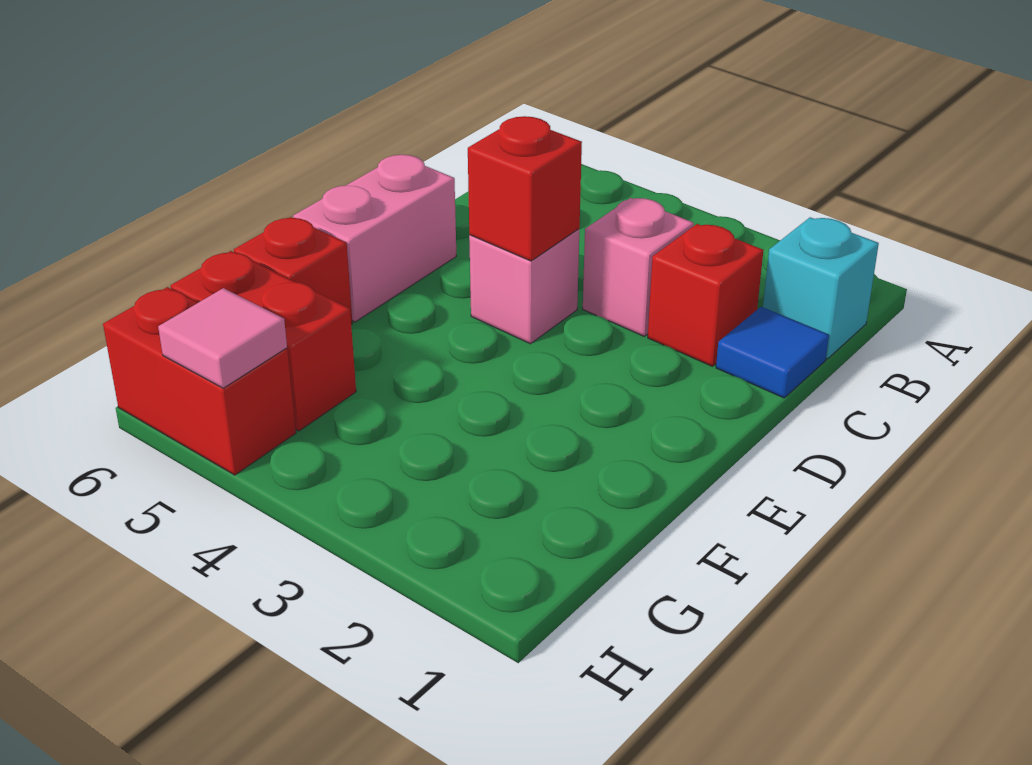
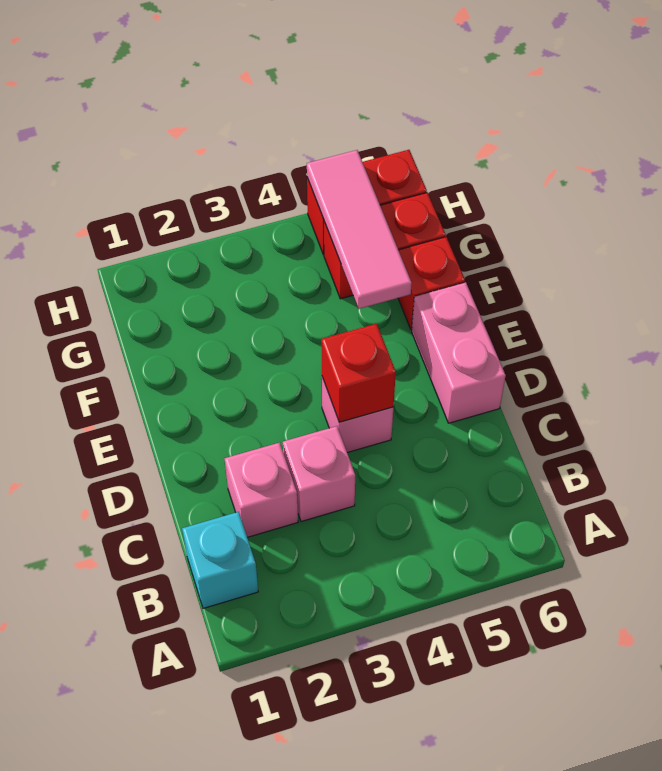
blue 1x1 tile [716,307,829,398] -> none
red 1x1 brick [648,224,763,366] -> pink 1x1 brick [225,443,298,537]
pink 1x1 tile [158,288,287,388] -> pink 1x3 tile [307,150,412,309]

